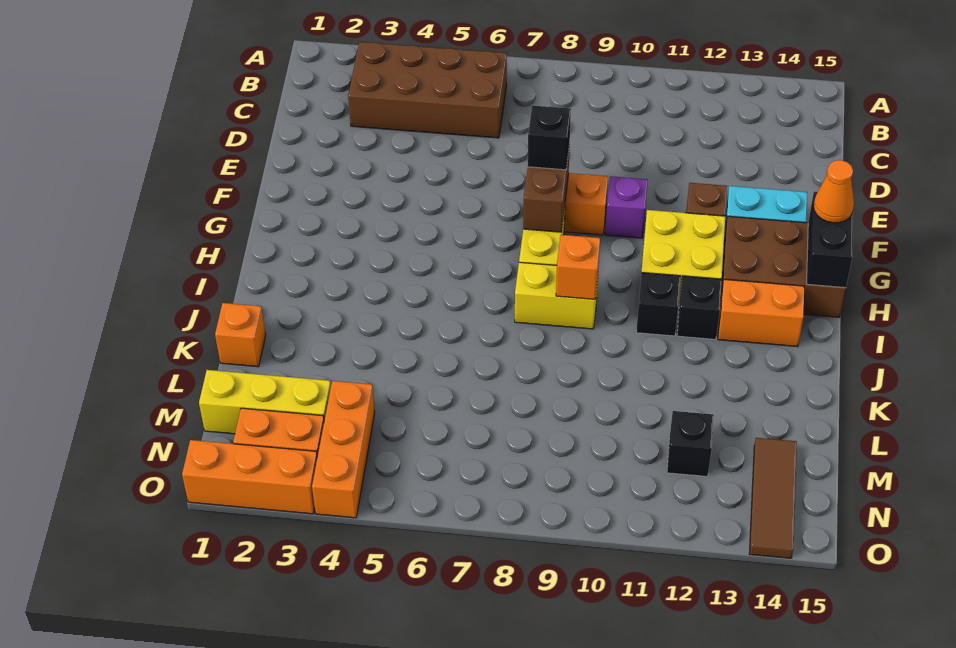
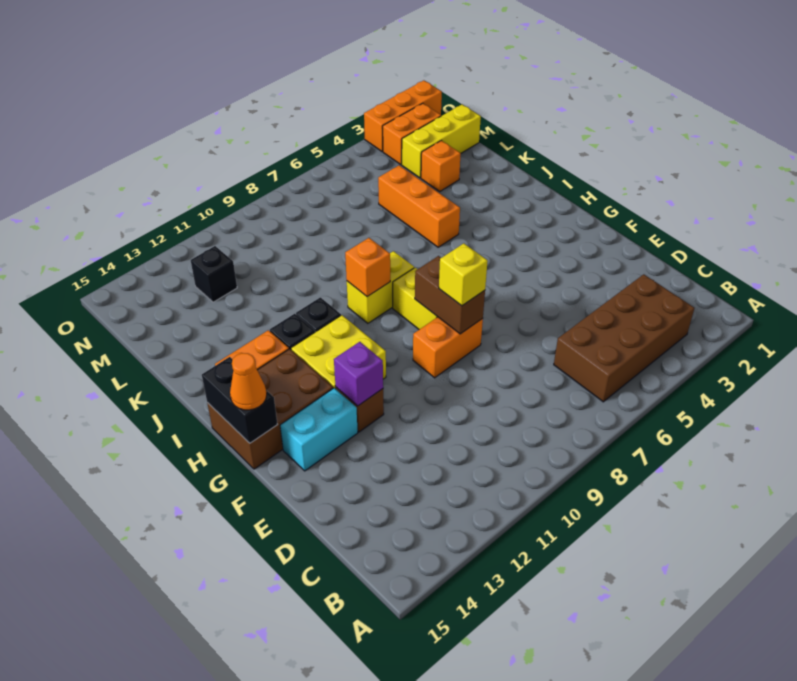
black 1x1 brick [528,106,571,170] -> yellow 1x1 brick [439,243,488,306]
purple 1x1 brick [605,176,648,238] -> purple 1x1 brick moved to [334,342,383,406]
orange 1x1 brick [215,303,266,367] -> orange 1x1 brick moved to [421,141,461,191]
orange 1x3 brick [312,381,375,518] -> orange 1x3 brick moved to [378,165,460,247]
brown 1x3 tile [749,438,797,558] -> none

